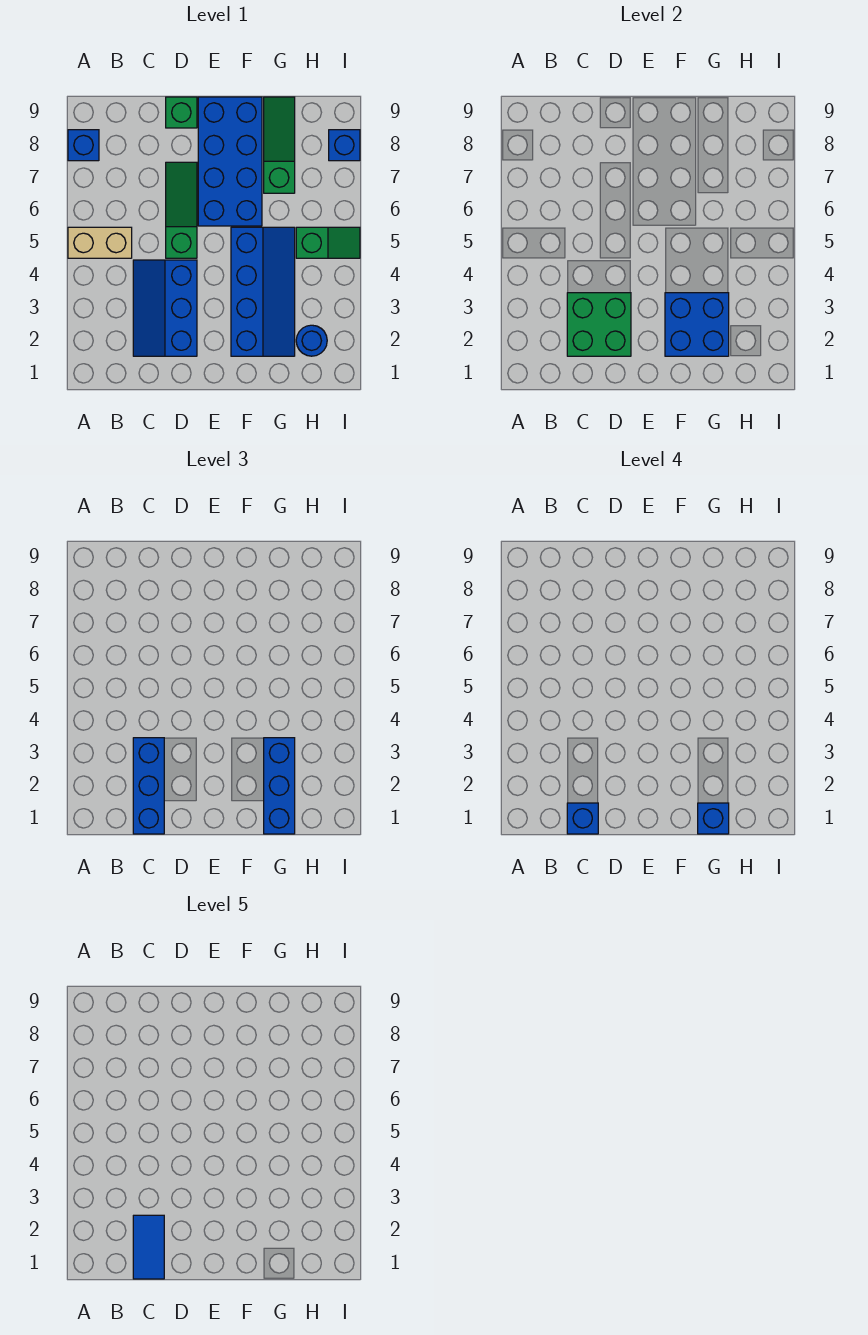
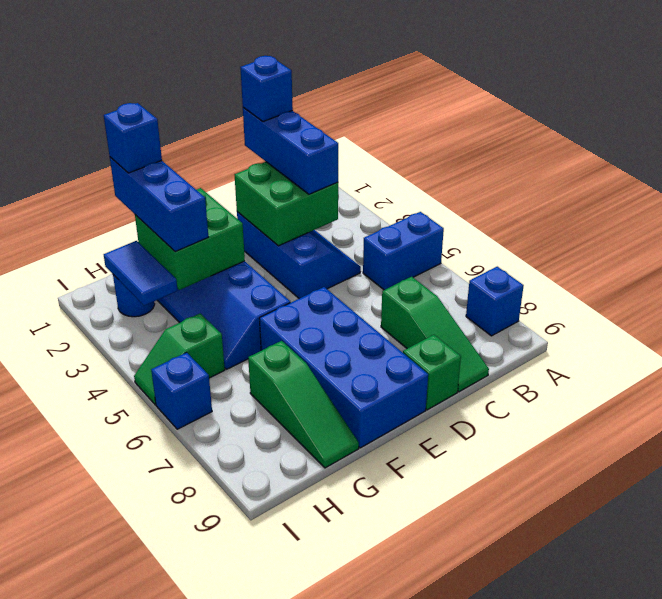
tan 1x2 brick [68,227,132,258] -> blue 1x2 brick [363,212,444,290]
blue 1x2 tile [133,1215,164,1279] -> blue 1x2 tile moved to [104,241,178,306]
green 1x3 slope [166,162,197,258] -> green 1x3 slope moved to [381,277,489,392]
blue 2x2 brick [665,293,729,356] -> green 2x2 brick [135,188,245,290]
blue 1x1 brick [329,130,360,161] -> blue 1x1 brick moved to [151,352,212,429]

